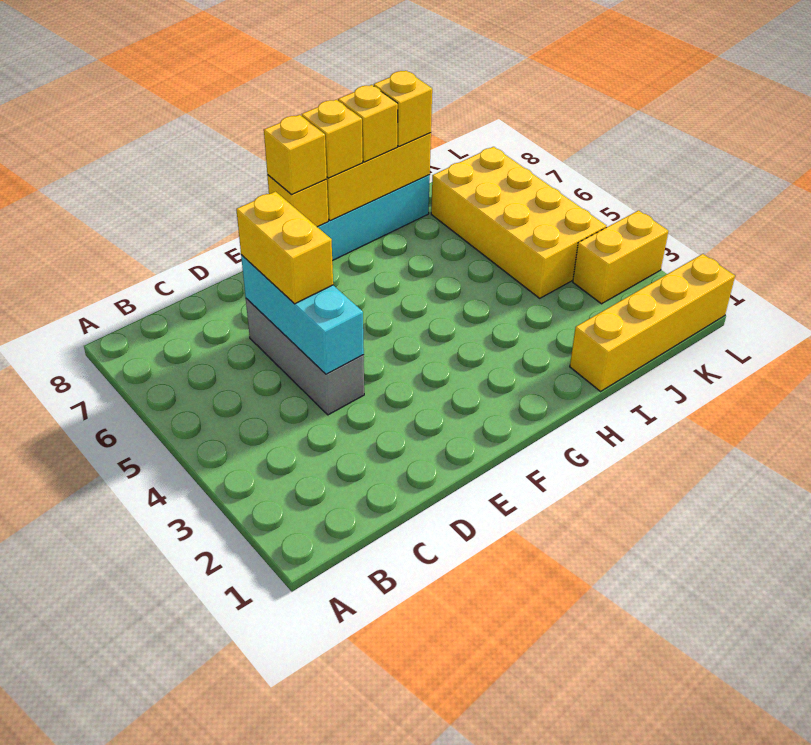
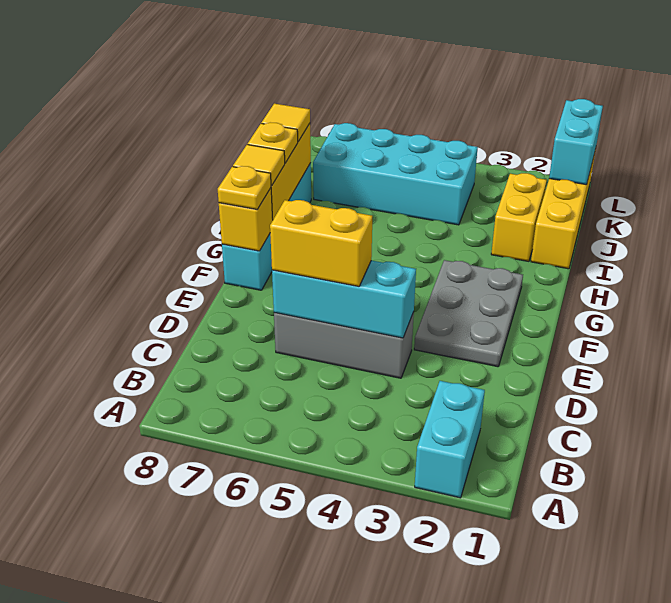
none -> cyan 1x2 brick [415,381,485,498]
none -> grey 2x3 plate [414,260,523,367]
yellow 1x1 brick [264,115,327,195] -> yellow 1x1 plate [218,166,271,209]
yellow 1x1 brick [302,100,363,178] -> yellow 1x1 tile [233,145,285,186]
yellow 1x1 brick [338,85,398,162] -> yellow 1x1 plate [248,122,298,163]
yellow 1x1 brick [374,71,432,146] -> yellow 1x1 tile [262,104,310,141]
yellow 2x4 brick [431,147,607,298] -> cyan 2x4 brick [313,123,478,225]
none -> cyan 1x2 brick [549,99,603,185]
yellow 1x2 brick [573,210,668,304] -> yellow 1x2 brick moved to [491,173,547,261]

